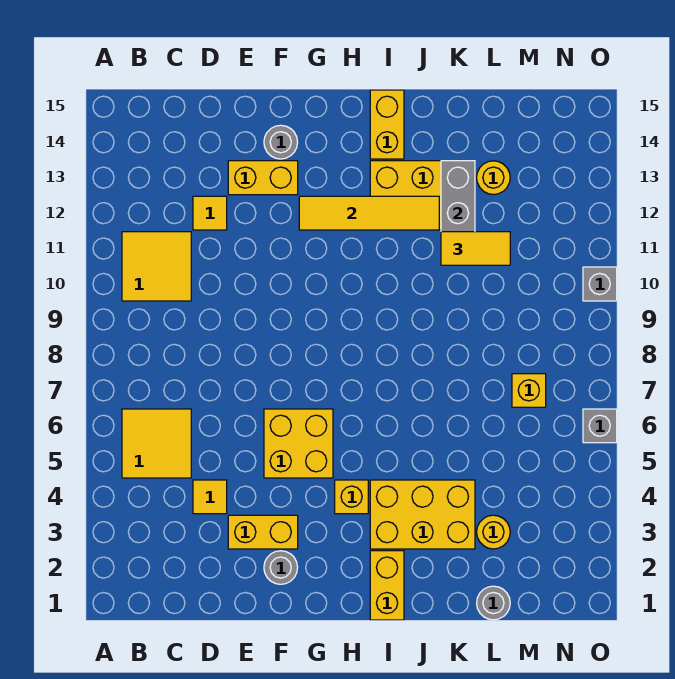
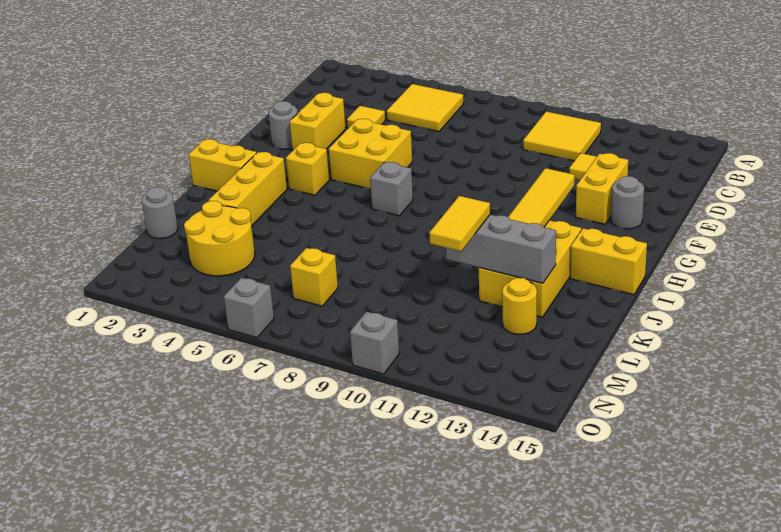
none -> grey 1x1 brick [370,162,413,216]
yellow 2x3 brick [370,480,475,549] -> yellow 1x3 brick [209,152,287,226]
yellow 1x1 round brick [477,515,510,549] -> yellow 2x2 round brick [184,201,255,276]

